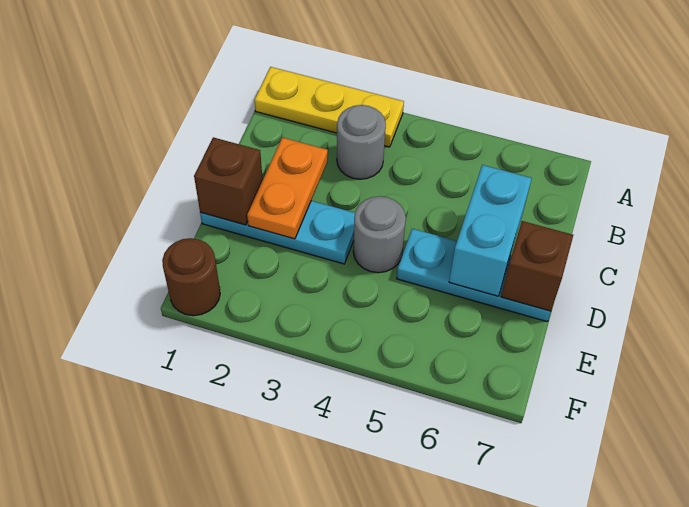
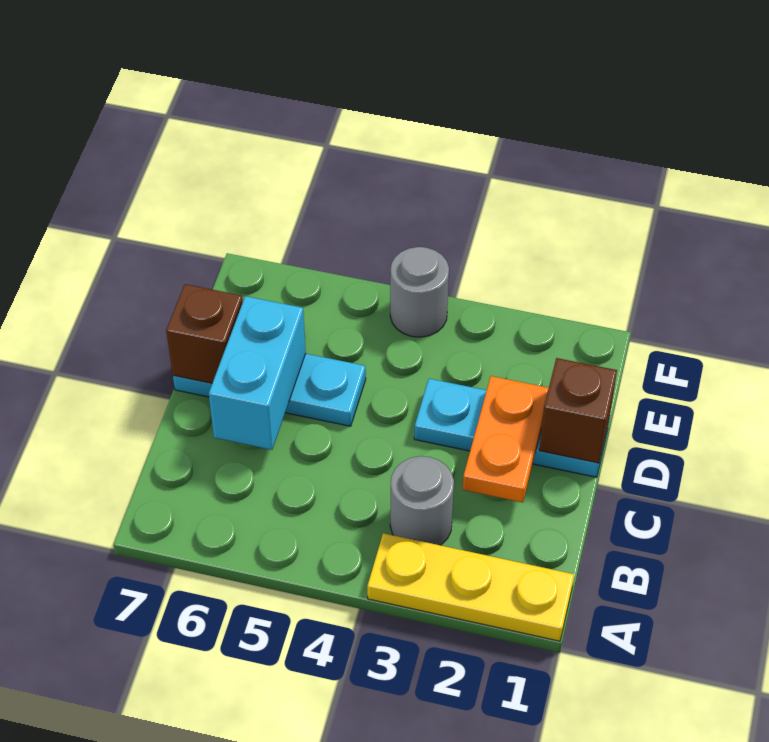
grey 1x1 round brick [353,196,406,273] -> grey 1x1 round brick moved to [390,247,449,337]
brown 1x1 round brick [162,238,220,316] -> none

